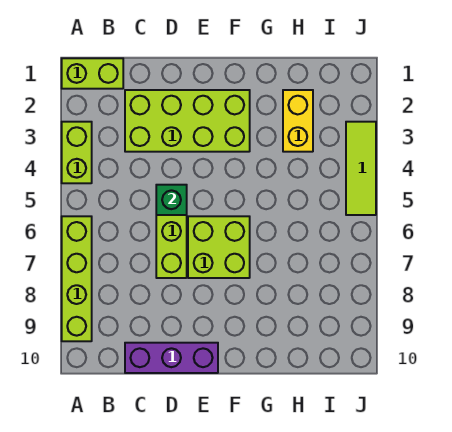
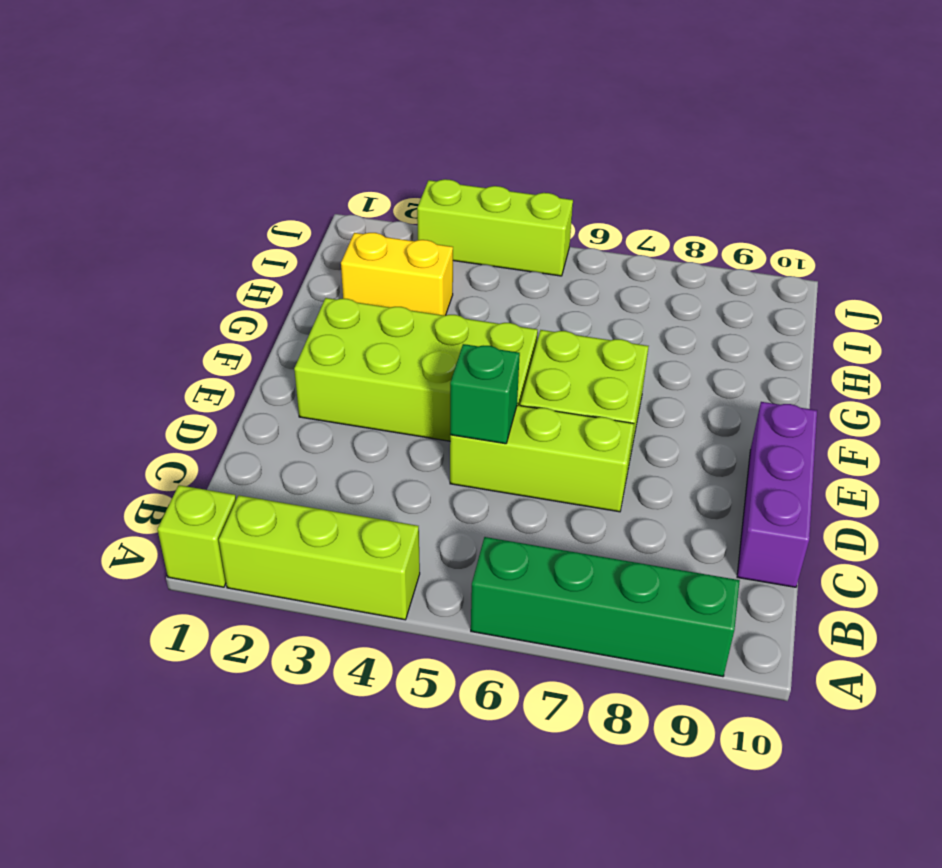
lime 1x2 brick [62,58,123,89] -> lime 1x1 brick [157,485,236,587]
lime 1x2 brick [62,122,92,183] -> lime 1x3 brick [219,495,420,620]
lime 1x4 brick [62,216,92,341] -> green 1x4 brick [471,537,740,677]
lime 2x4 brick [125,90,250,152] -> lime 2x4 brick turned to [294,298,538,441]
lime 1x3 tile [346,122,376,215] -> lime 1x3 brick [417,179,573,276]

